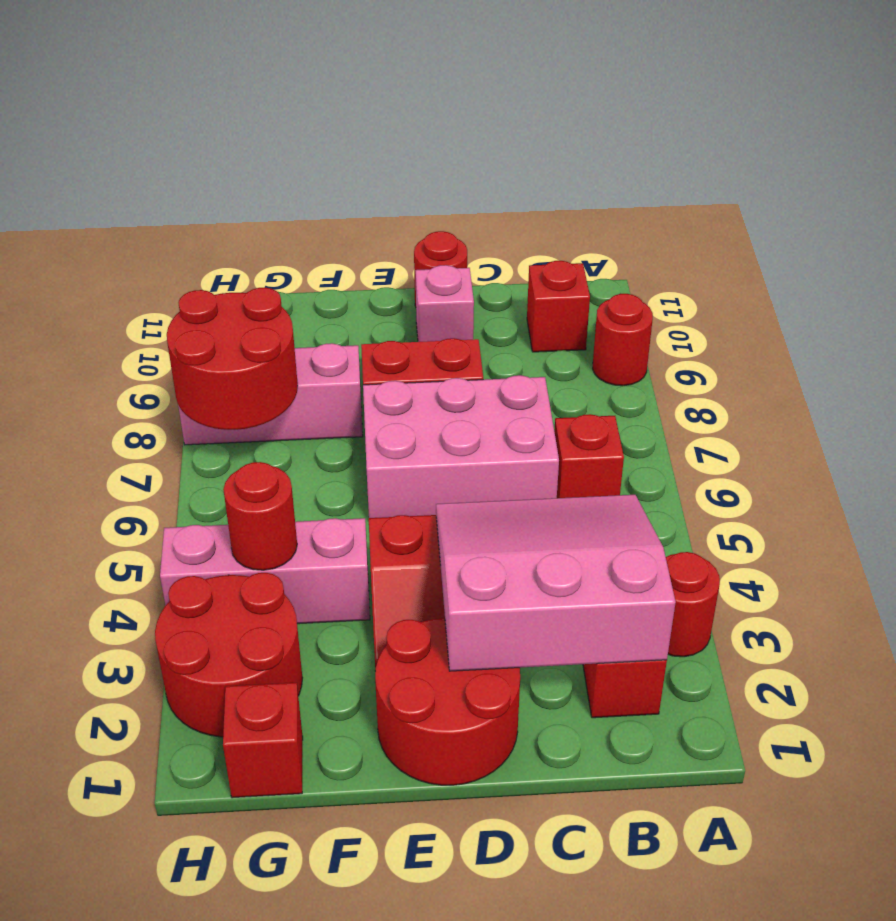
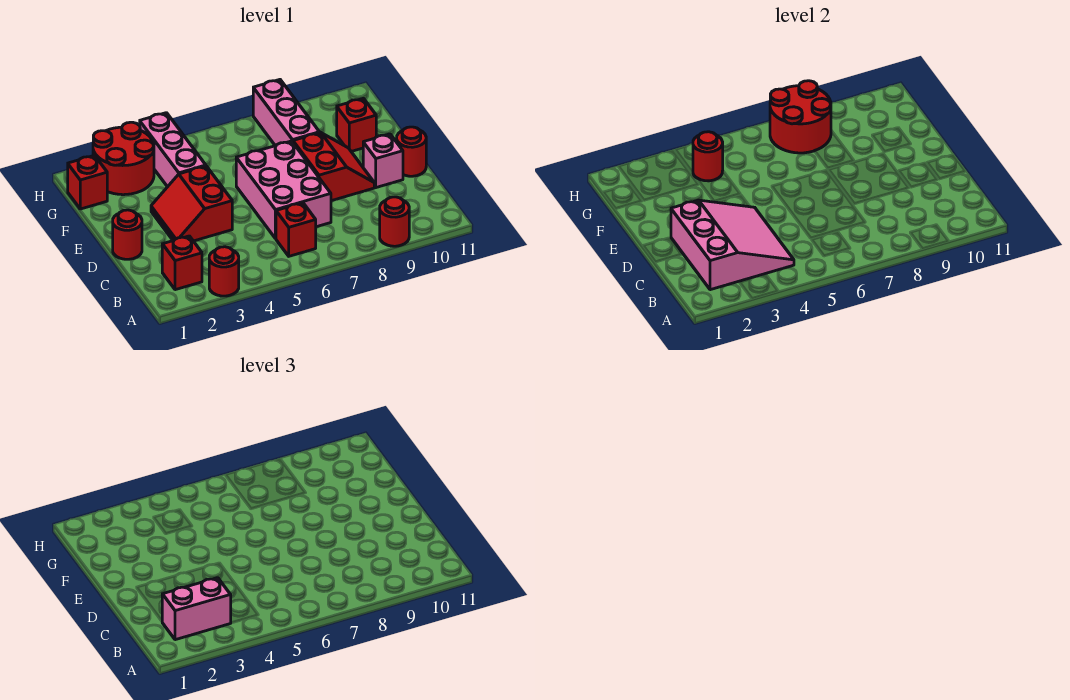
none -> pink 1x2 brick [162,578,231,640]
red 1x1 brick [527,261,590,352] -> red 1x1 brick moved to [337,98,376,152]
red 2x2 round brick [375,618,520,785] -> red 1x1 round brick [113,210,142,259]

